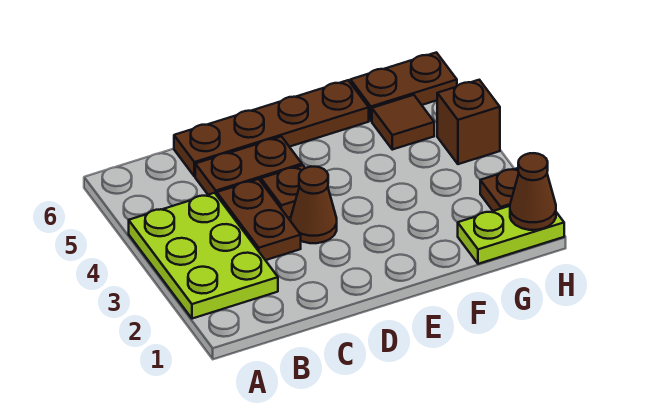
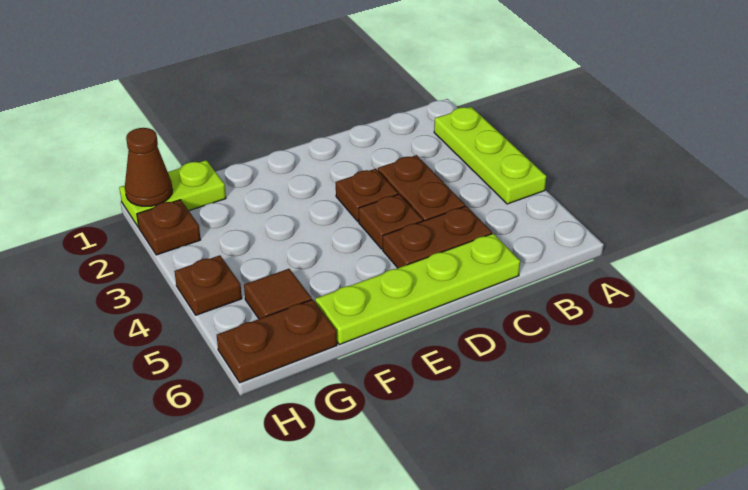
lime 2x3 plate [129,193,278,319] -> lime 1x3 plate [434,107,546,204]
brown 1x4 plate [174,80,369,177] -> lime 1x4 plate [315,233,520,345]
brown 1x1 cone [291,167,337,243] -> brown 1x1 plate [336,169,398,221]
brown 1x1 brick [437,80,500,164] -> brown 1x1 plate [174,255,242,315]

